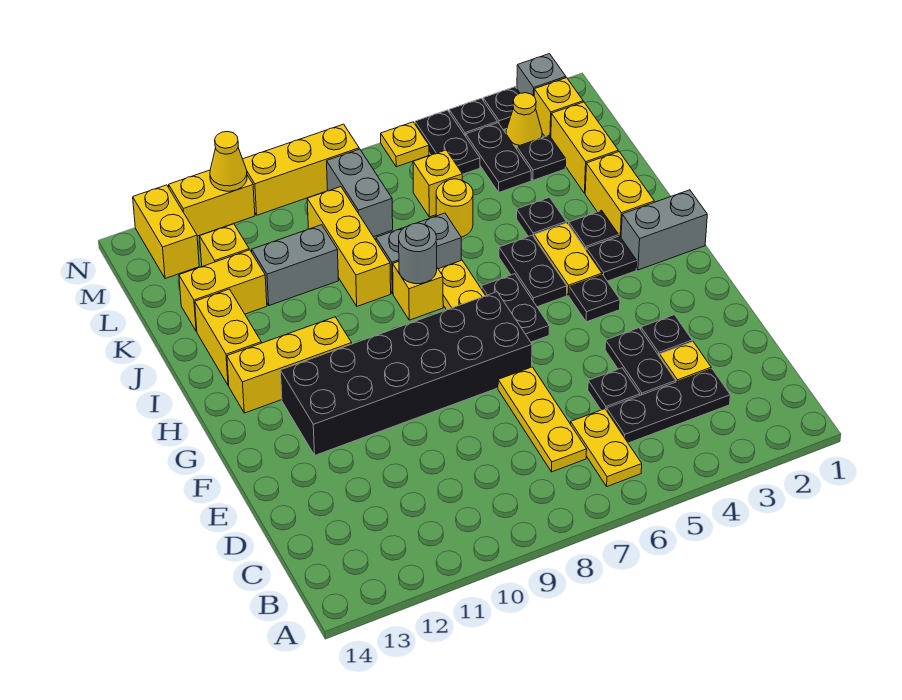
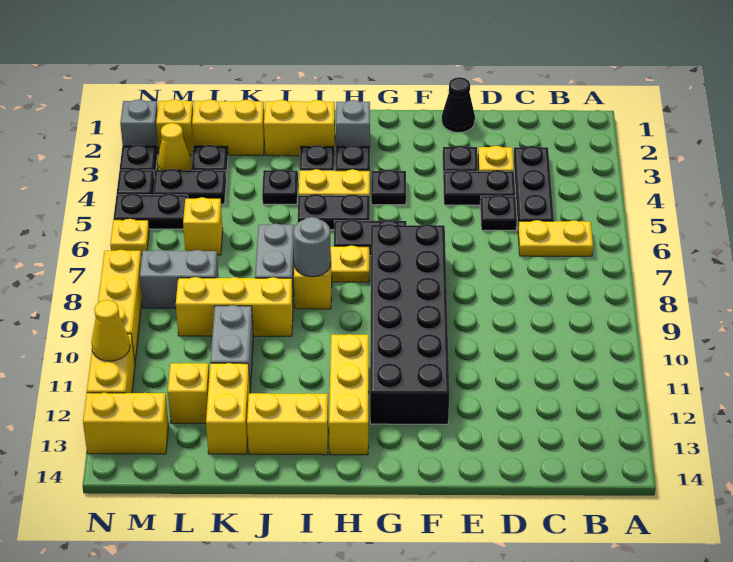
yellow 1x3 plate [498,367,587,472] -> none
none -> black 1x1 cone [442,77,475,133]
grey 1x2 brick [621,190,707,270] -> grey 1x1 brick [336,100,370,147]
yellow 1x1 round brick [436,179,473,237] -> none

